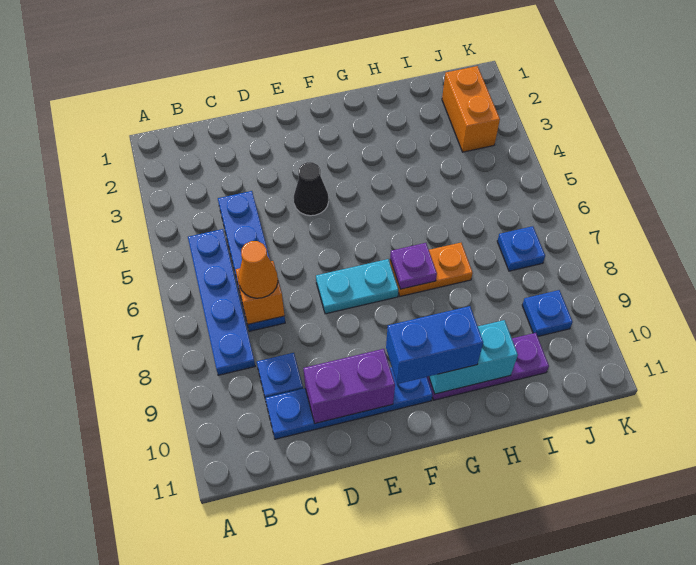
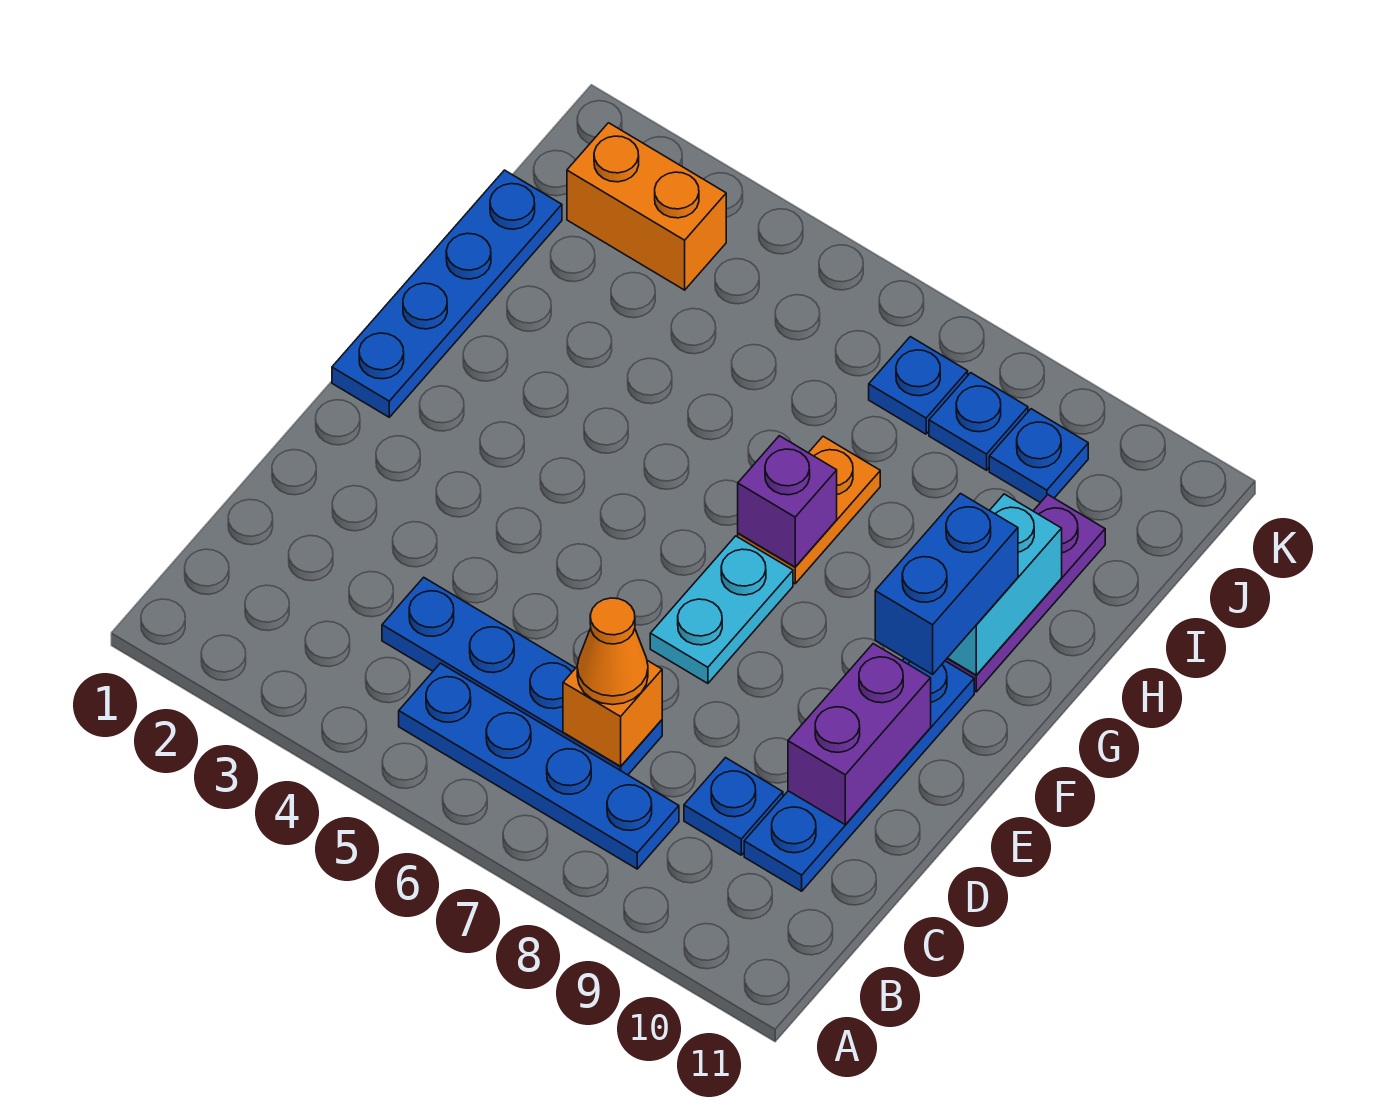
black 1x1 cone [294,162,328,216] -> none
none -> blue 1x4 plate [332,170,562,417]
purple 1x1 plate [390,243,437,289] -> purple 1x1 brick [738,436,837,567]
none -> blue 1x1 plate [929,373,1028,470]

